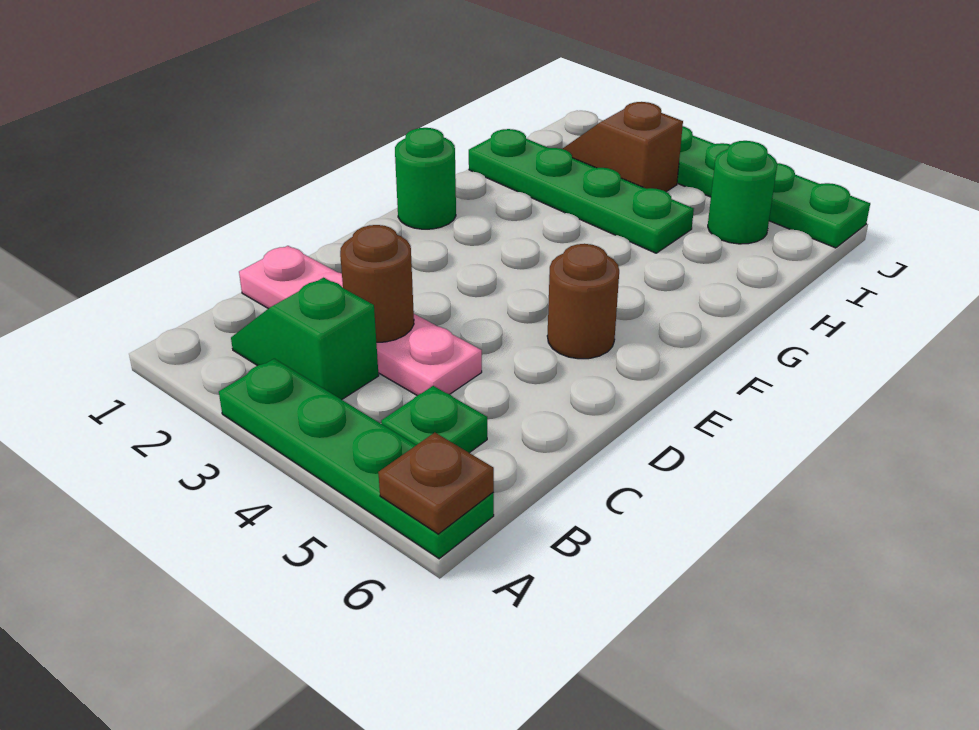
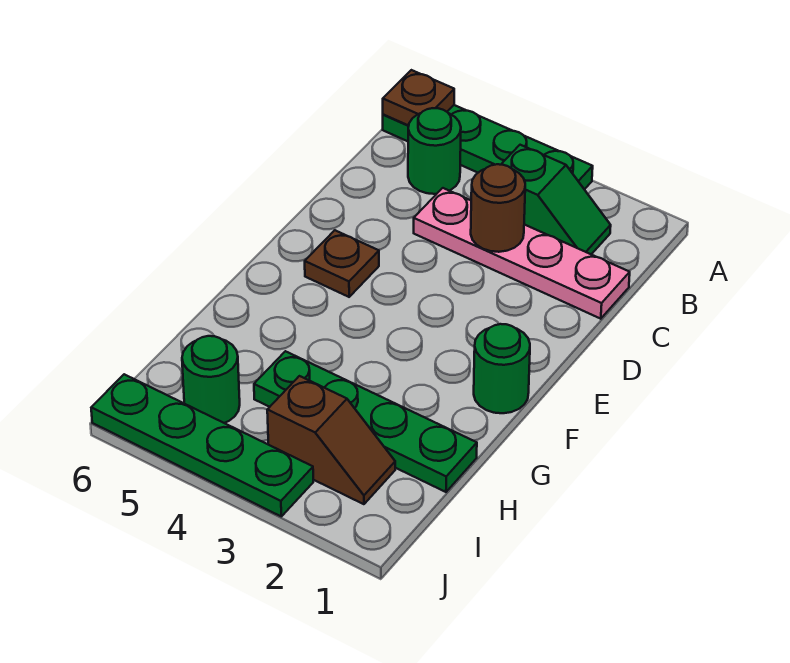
green 1x1 plate [381,386,487,453] -> green 1x1 round brick [408,108,461,194]
brown 1x1 round brick [547,244,619,359] -> brown 1x1 plate [305,230,379,297]

